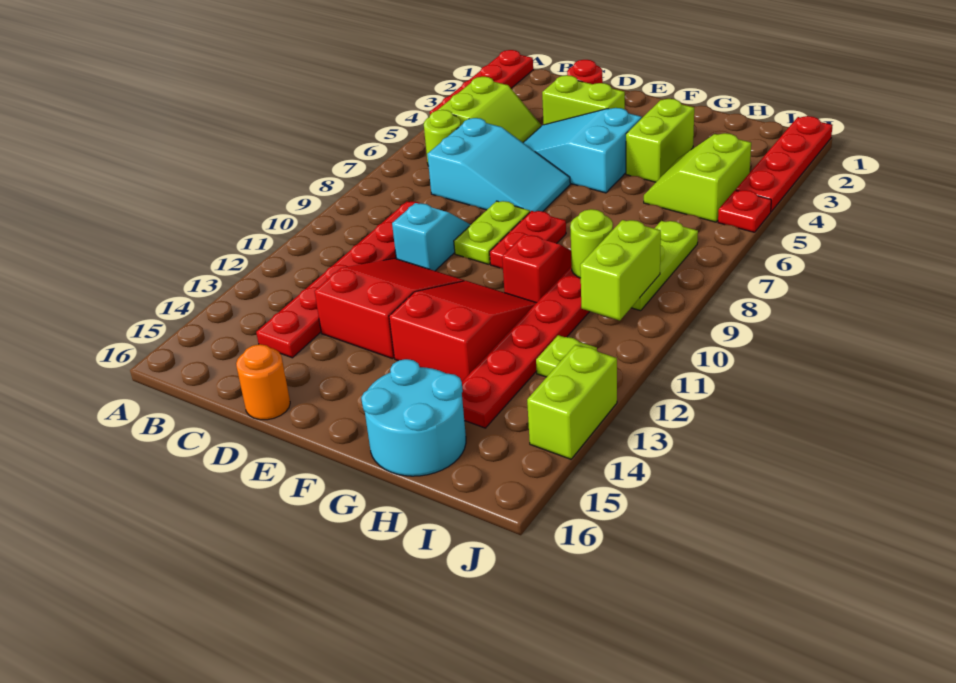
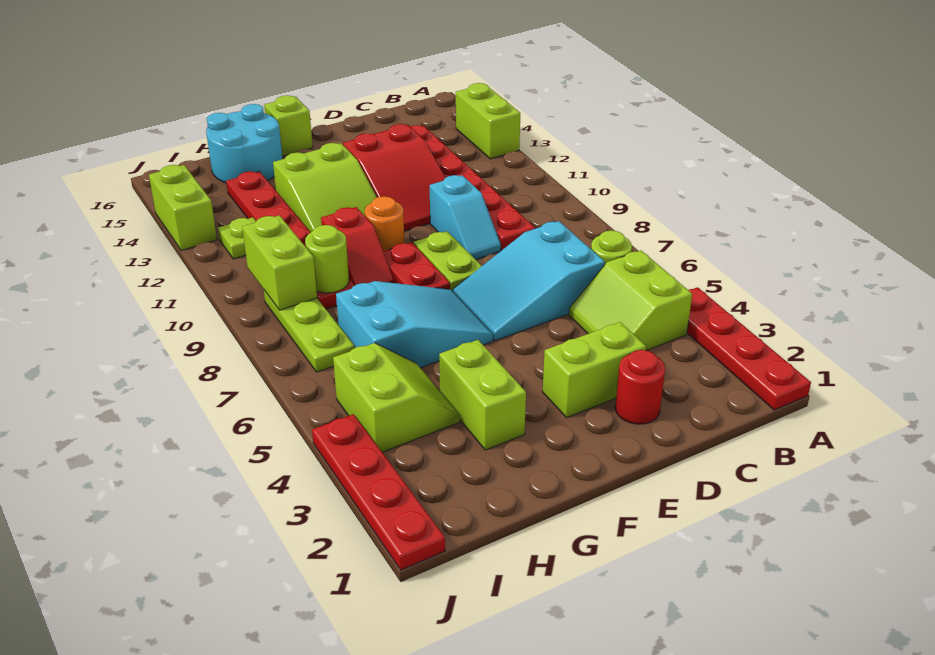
none -> lime 1x2 brick [456,83,520,159]
cyan 2x3 slope [523,108,642,193] -> cyan 2x3 slope moved to [336,281,493,368]
orange 1x1 round brick [236,344,290,420] -> orange 1x1 round brick moved to [365,196,404,251]
red 2x3 slope [389,281,536,382] -> lime 2x3 slope [273,143,377,232]
none -> lime 1x1 brick [264,95,313,156]
red 1x1 plate [718,190,771,232] -> none

